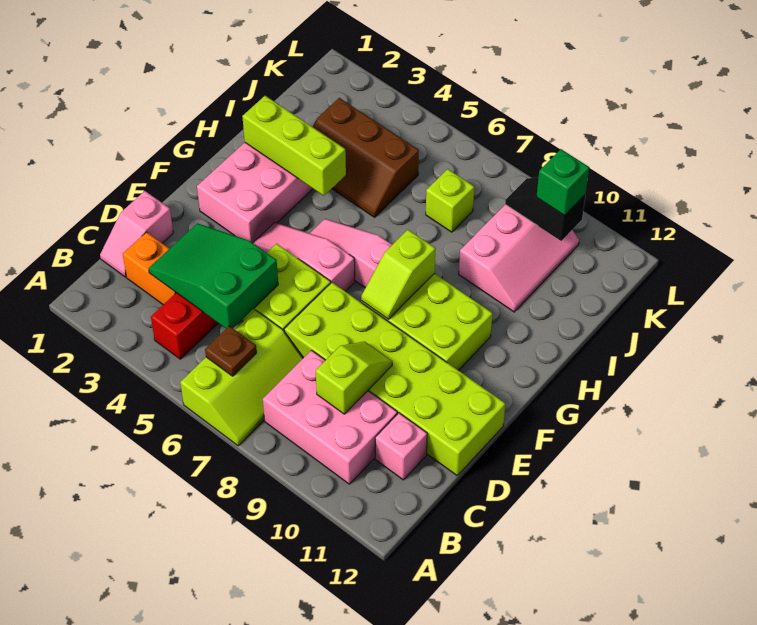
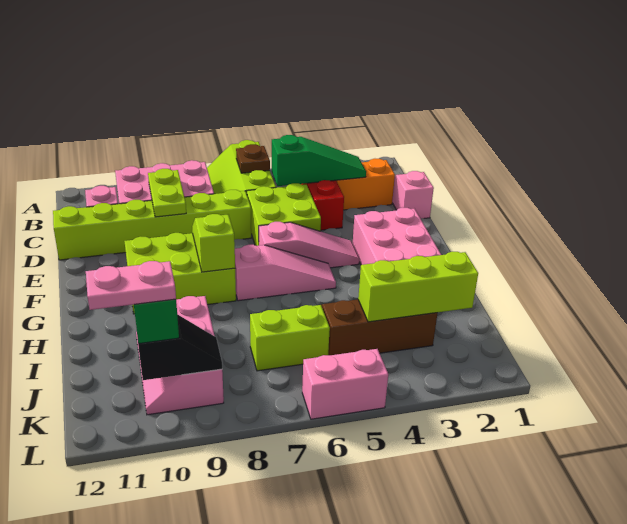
green 2x3 slope [148,223,278,328] -> green 1x3 slope [272,135,366,186]
lime 1x2 slope [316,342,392,414] -> lime 1x2 plate [148,169,186,217]
lime 2x6 brick [284,283,505,475] -> lime 1x6 brick [53,190,251,260]
lime 1x3 brick [242,96,346,196] -> lime 1x3 brick moved to [358,252,478,322]
lime 1x1 brick [426,169,474,232] -> lime 1x2 brick [250,305,330,371]
none -> pink 1x2 plate [86,261,176,310]
none -> pink 1x2 brick [302,349,388,419]

